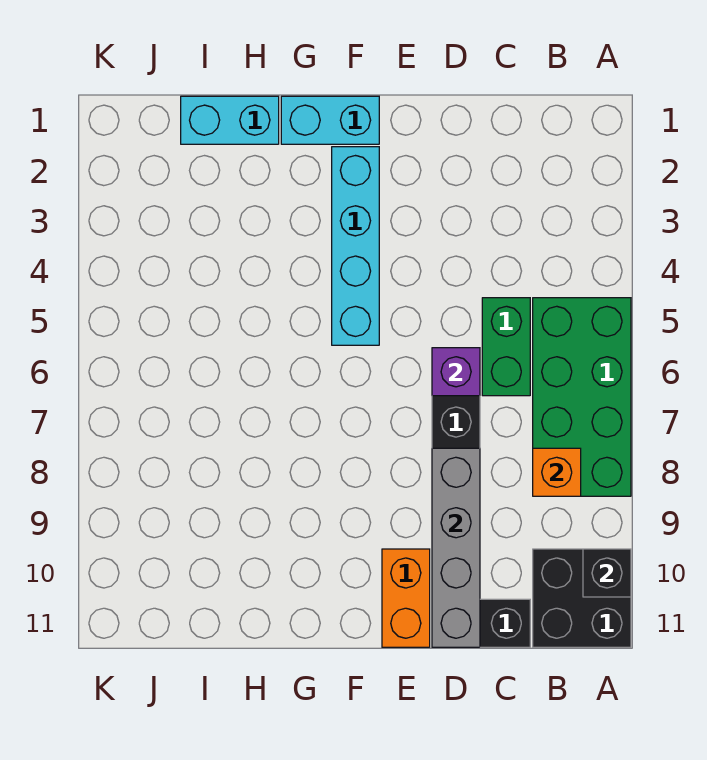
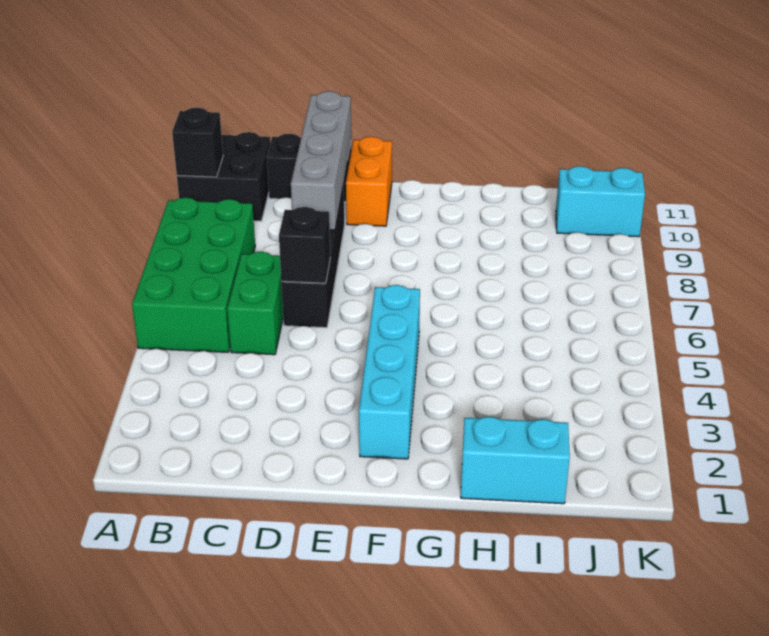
orange 1x1 brick [533,448,581,496] -> none
purple 1x1 brick [432,348,480,396] -> black 1x1 brick [279,207,330,283]
cyan 1x2 brick [281,96,379,144] -> cyan 1x2 brick moved to [556,166,645,237]

